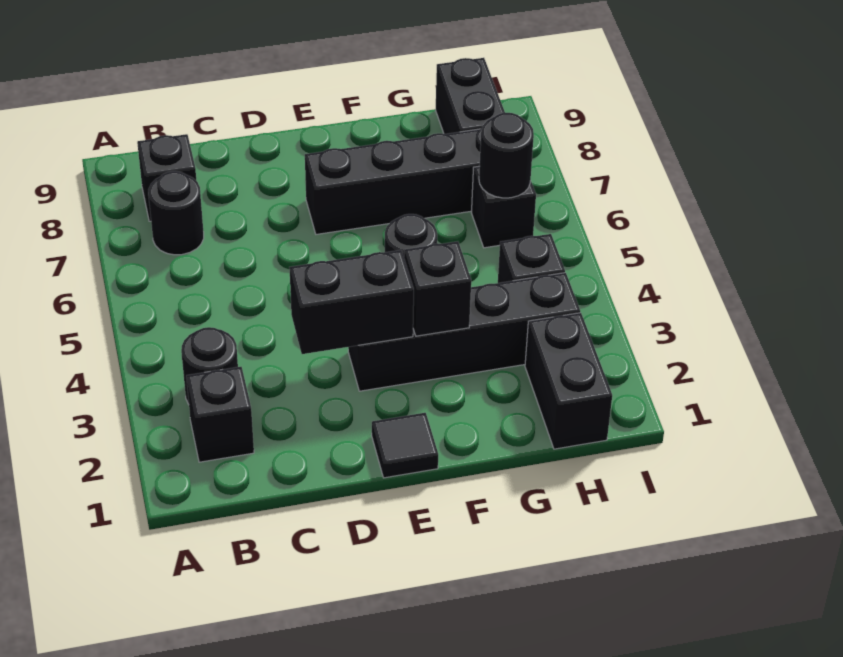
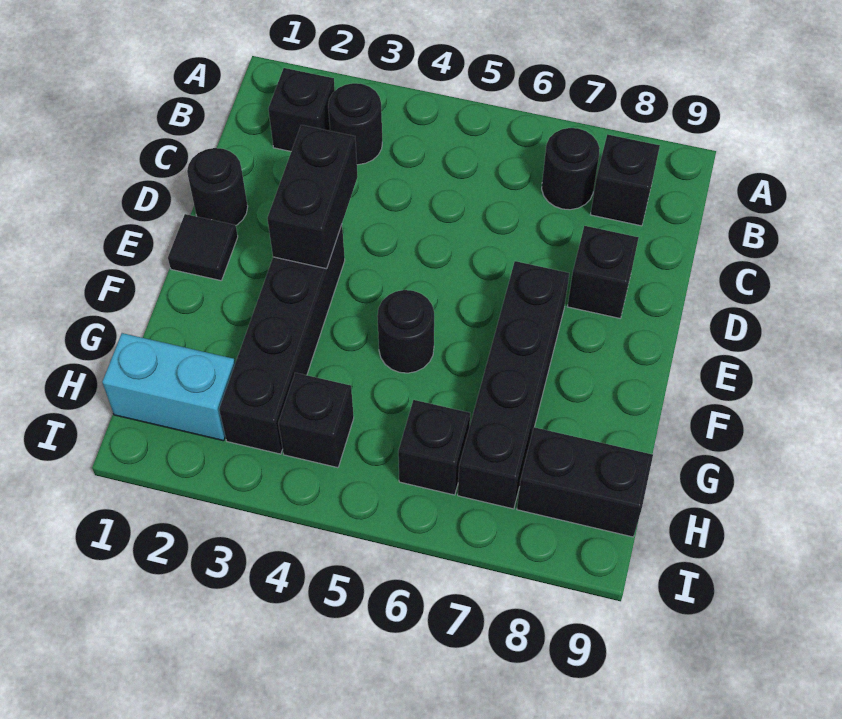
black 1x1 brick [404,241,471,336] -> black 1x1 brick moved to [567,226,639,318]
black 1x2 brick [525,313,612,449] -> cyan 1x2 brick [102,333,235,441]
black 1x1 round brick [479,113,534,198] -> black 1x1 round brick moved to [187,148,248,225]

